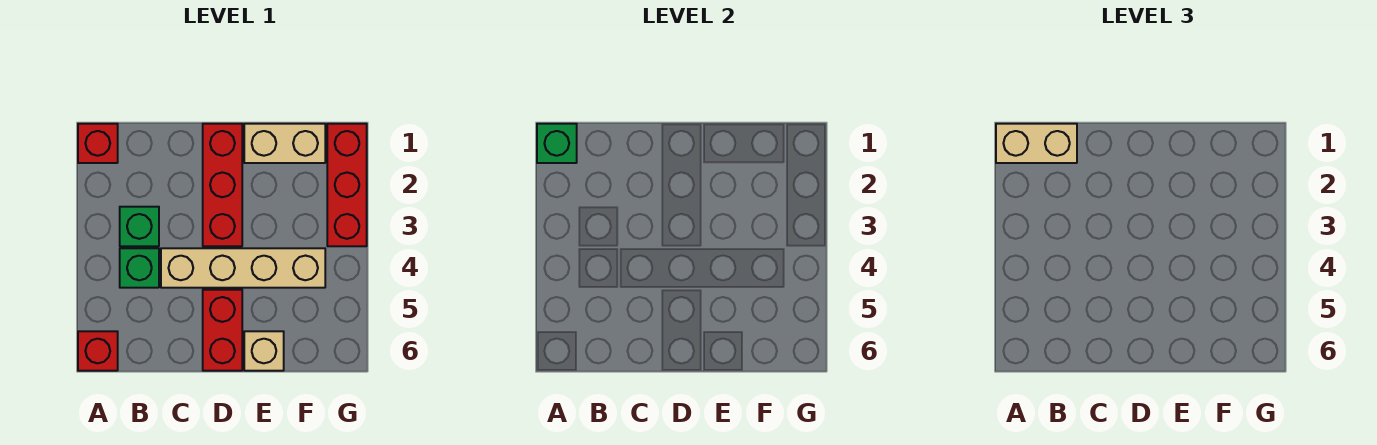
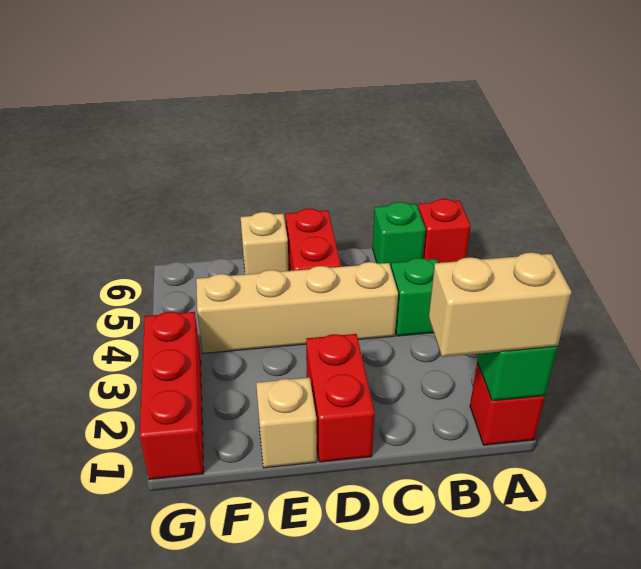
green 1x1 brick [120,207,159,246] -> green 1x1 brick moved to [373,202,426,267]
red 1x3 brick [203,124,242,246] -> red 1x2 brick [306,334,375,462]
tan 1x2 brick [244,124,325,163] -> tan 1x1 brick [256,378,317,468]

